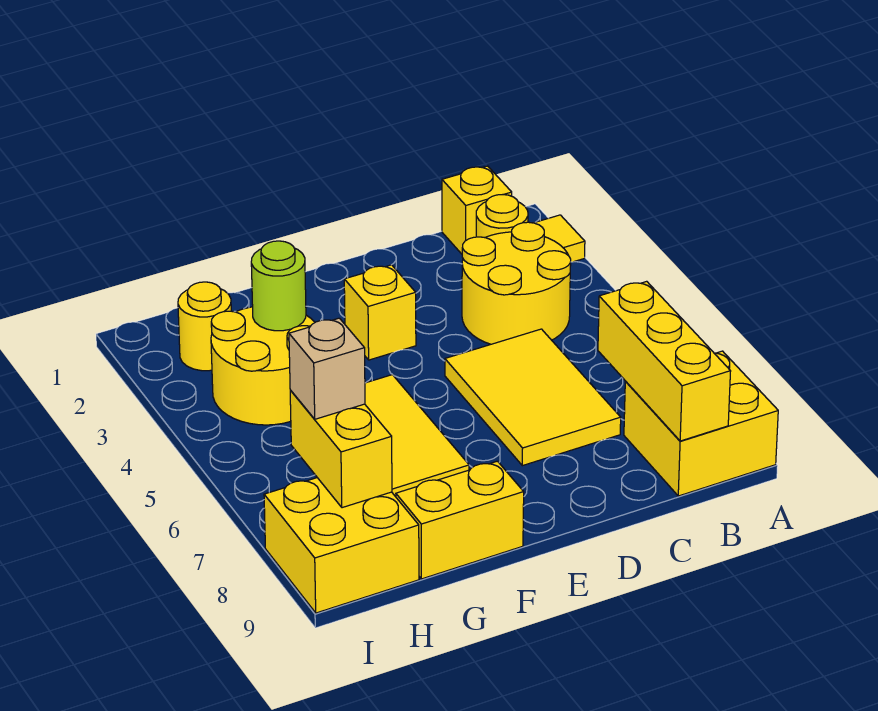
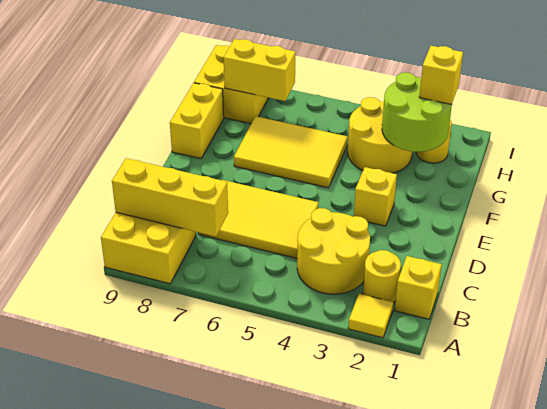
lime 1x1 round brick [251,241,306,331] -> lime 2x2 round brick [382,72,452,152]
none -> yellow 1x1 brick [419,46,463,104]
tan 1x1 brick [289,318,365,419] -> none

